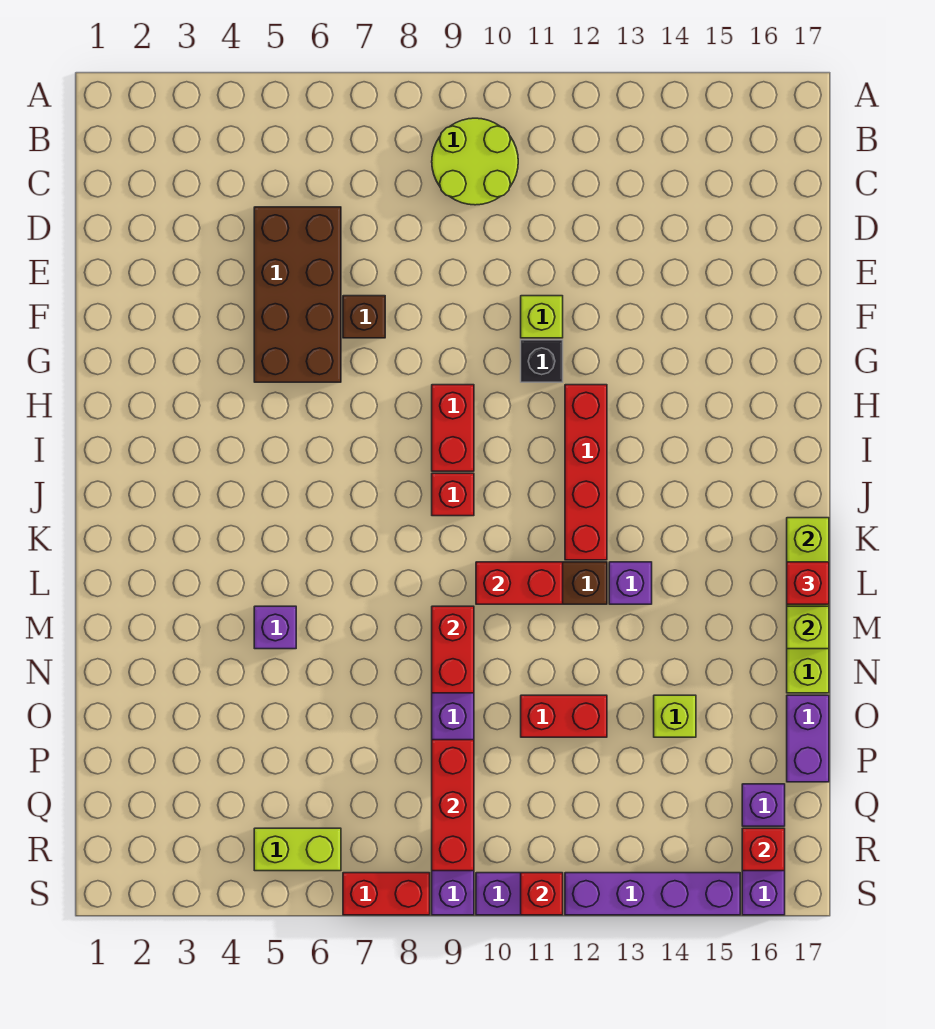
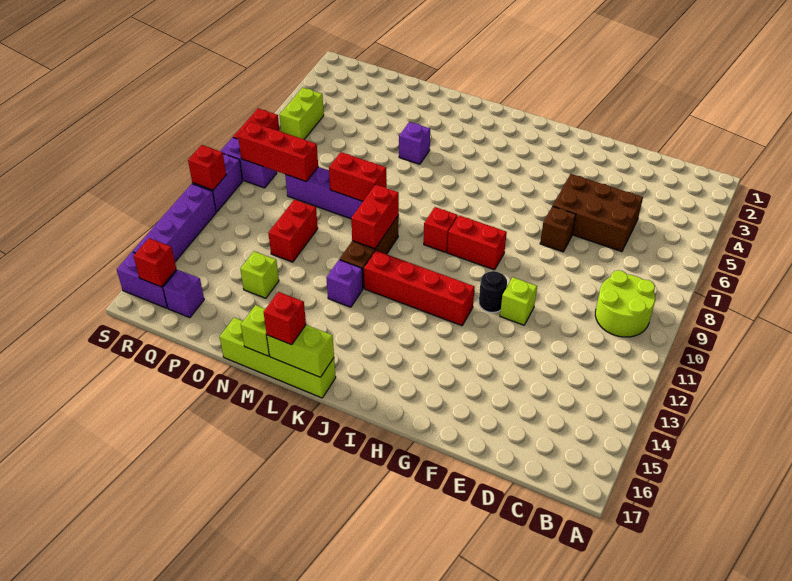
brown 2x4 brick [254,207,341,382] -> brown 2x3 brick [553,174,643,252]
black 1x1 brick [521,340,563,382] -> black 1x1 round brick [479,271,507,312]
purple 1x2 brick [787,695,829,782] -> none

